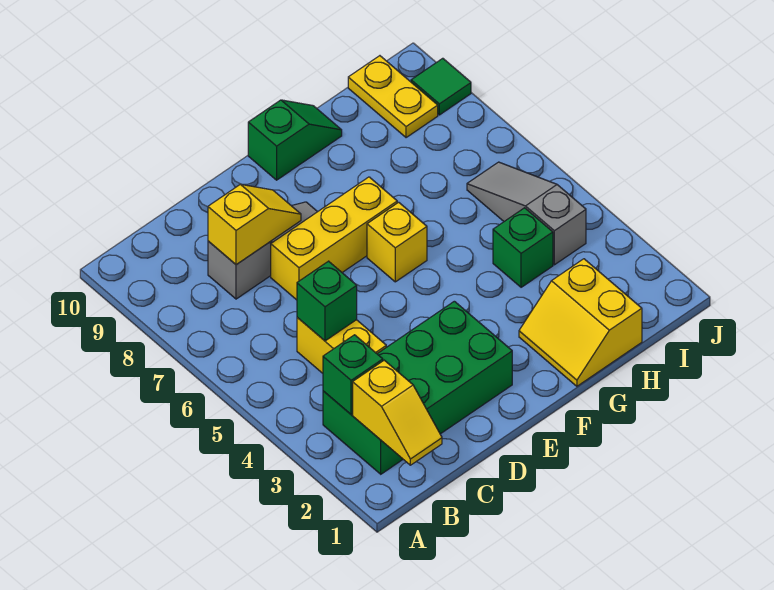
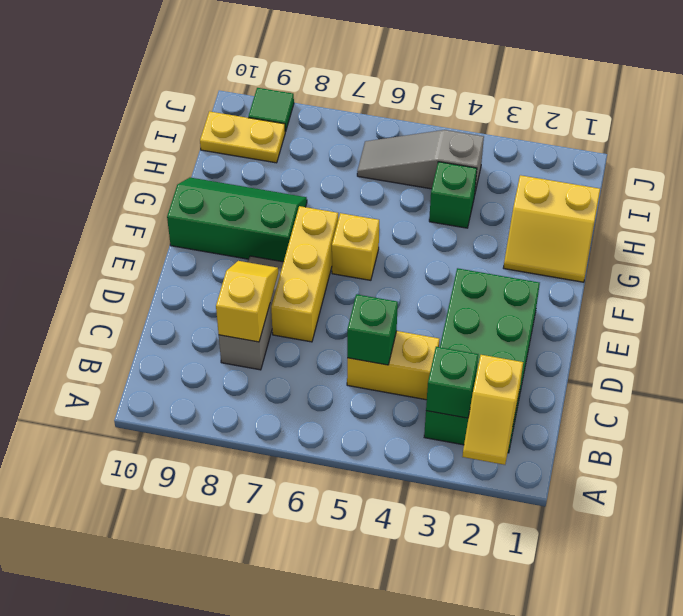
yellow 1x2 slope [353,360,442,465] -> yellow 1x2 slope turned to [462,355,523,465]
green 1x2 slope [248,100,342,180] -> green 2x3 slope [167,178,307,262]

